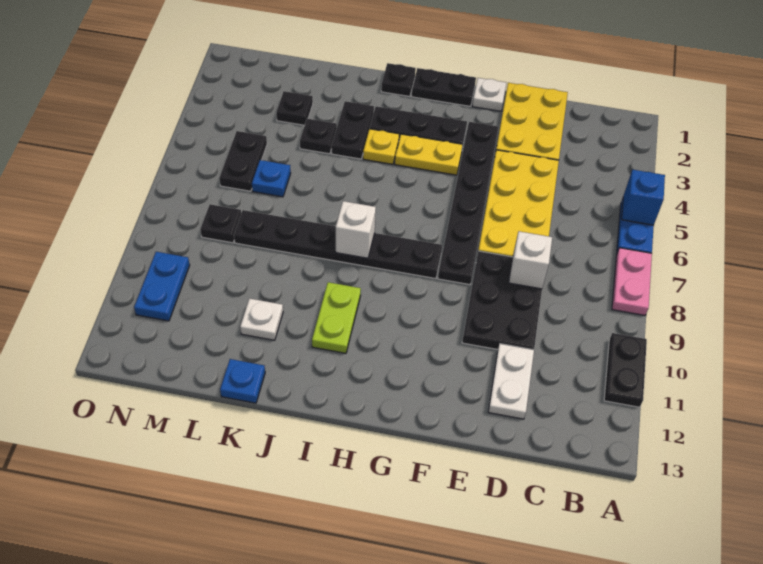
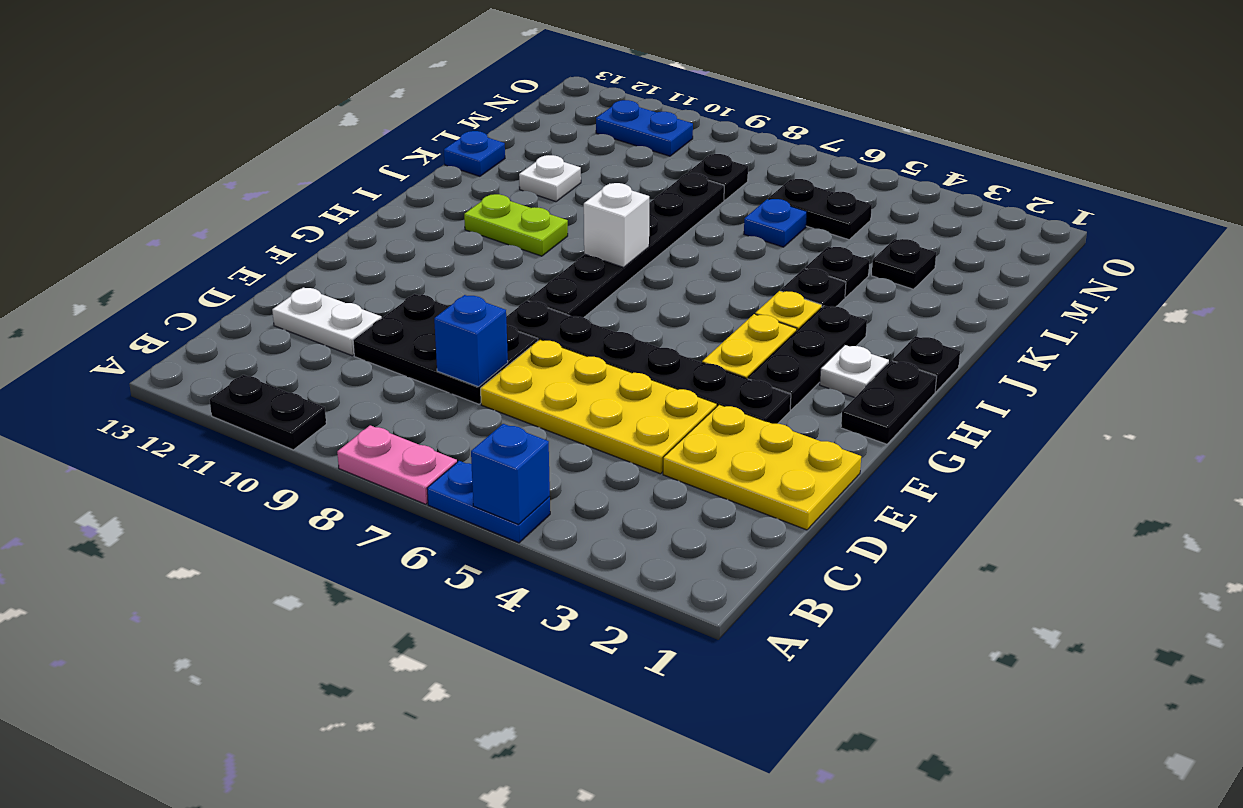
white 1x1 brick [509,231,552,289] -> blue 1x1 brick [434,295,508,387]
white 1x1 plate [472,78,506,111] -> white 1x1 plate moved to [820,345,889,398]
black 1x2 plate [331,101,374,159] -> black 1x1 plate [781,268,846,307]

